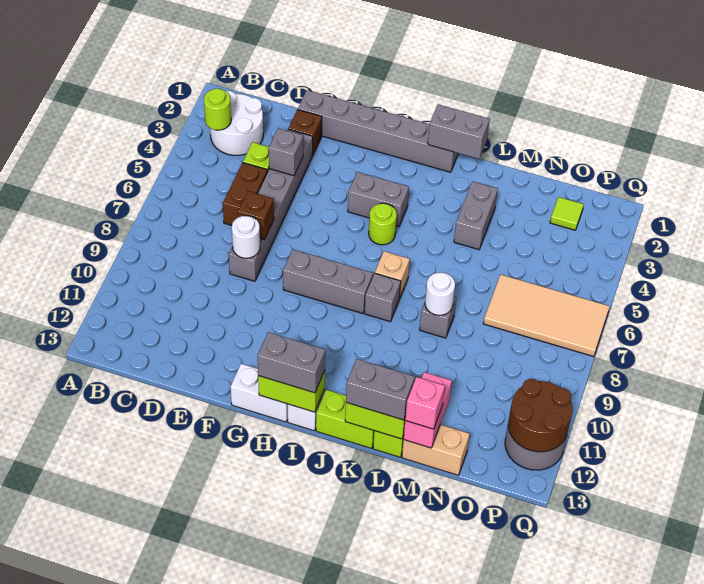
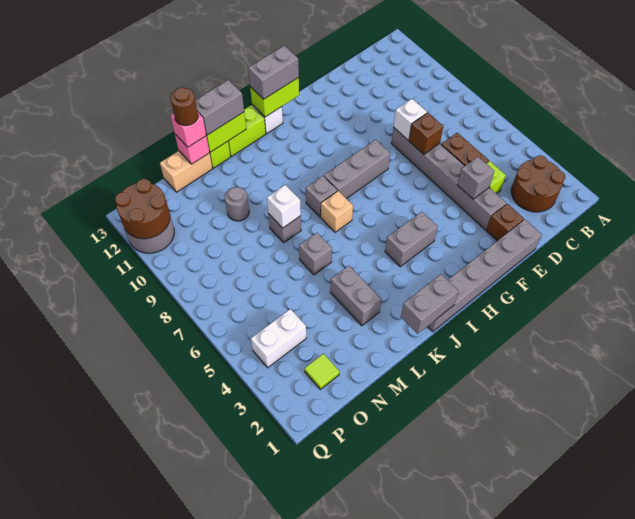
white 2x2 round brick [210,91,263,155] -> brown 2x2 round brick [511,155,565,212]
lime 1x1 round brick [204,89,231,130] -> none
white 1x1 round brick [232,216,260,258] -> white 1x1 brick [394,99,427,140]
white 1x2 brick [231,364,288,422] -> white 1x2 brick moved to [251,309,306,368]
lime 1x1 round brick [369,203,397,245] -> none
none -> grey 1x1 brick [299,233,332,275]
white 1x1 round brick [425,272,455,315] -> white 1x1 brick [267,185,301,228]
none -> grey 1x1 round brick [225,187,249,221]
pink 1x2 brick [404,372,452,448] -> pink 1x1 brick [175,134,209,164]
none -> brown 1x1 round brick [170,88,198,126]
tan 2x4 tile [483,274,610,357] -> none

